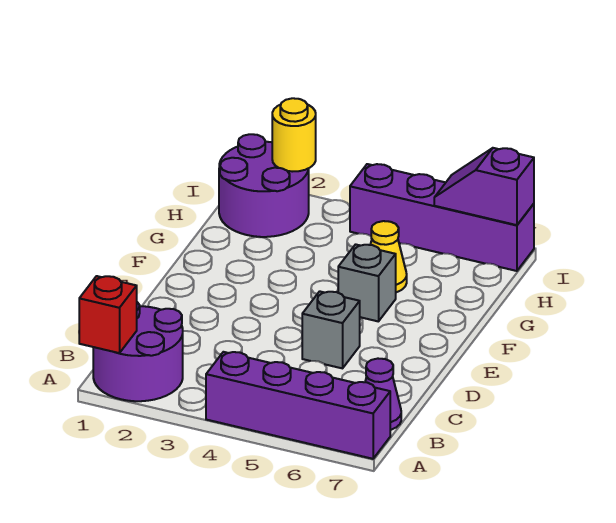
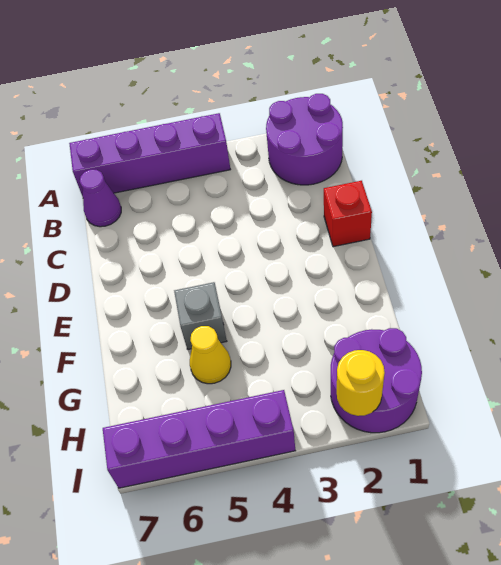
red 1x1 brick [79,276,137,353] -> red 1x1 brick moved to [324,181,372,247]
grey 1x1 brick [302,291,360,368] -> none
purple 1x2 slope [434,148,534,225] -> none

